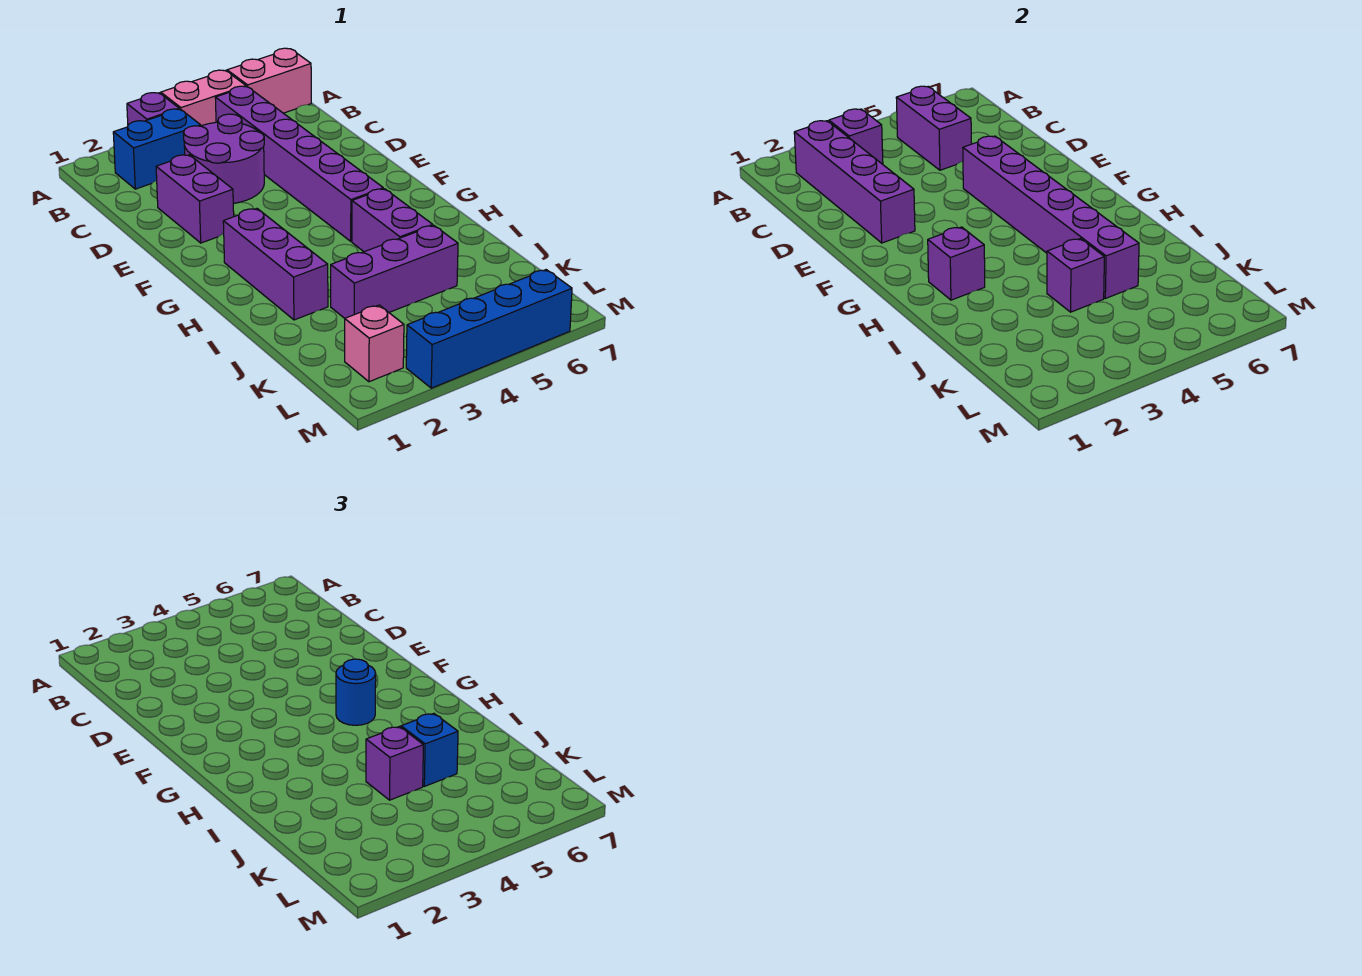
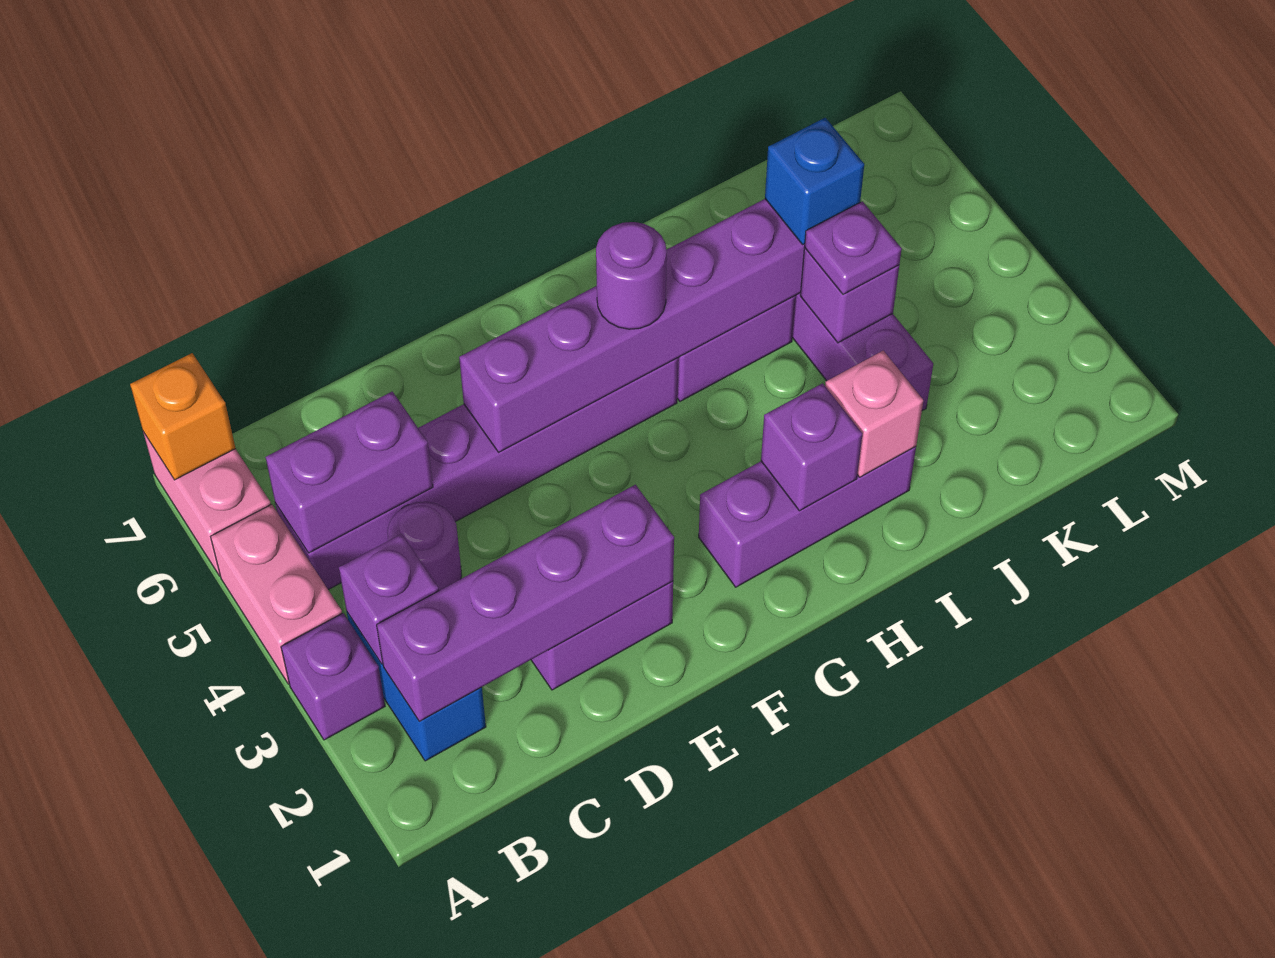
none -> orange 1x1 brick [130,353,236,480]
purple 2x2 round brick [183,114,264,203] -> purple 1x1 round brick [388,502,462,591]
blue 1x1 round brick [336,659,376,725] -> purple 1x1 round brick [596,222,667,329]
purple 1x1 brick [366,727,423,800] -> purple 1x1 plate [805,201,902,295]
pink 1x1 brick [345,305,404,382] -> pink 1x1 brick moved to [825,351,923,477]
blue 1x4 brick [406,270,572,388] -> none

